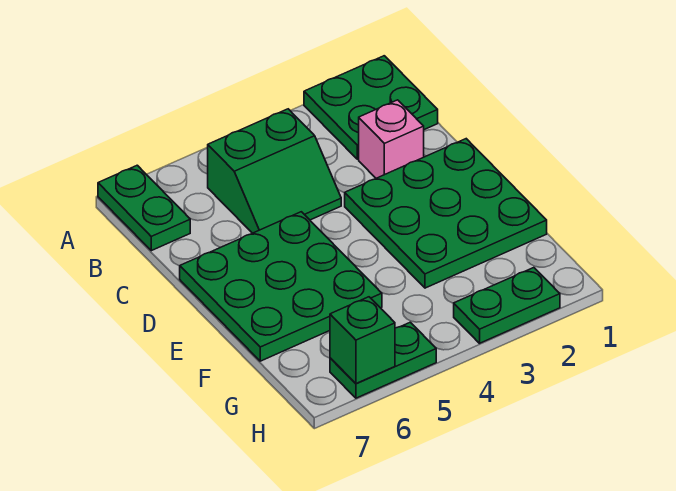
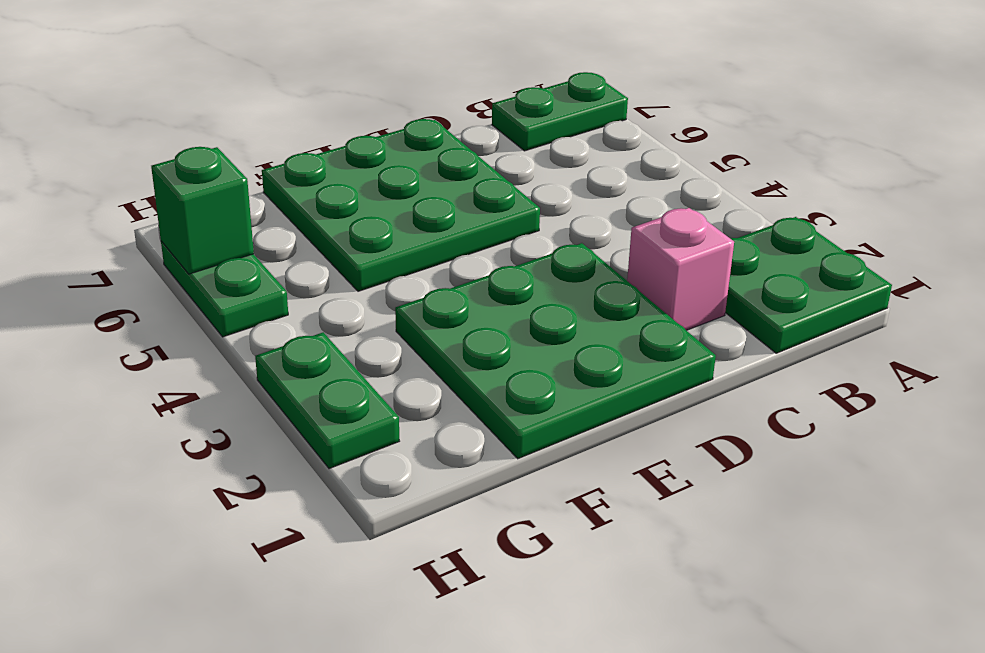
green 2x2 slope [208,109,341,233] -> none

